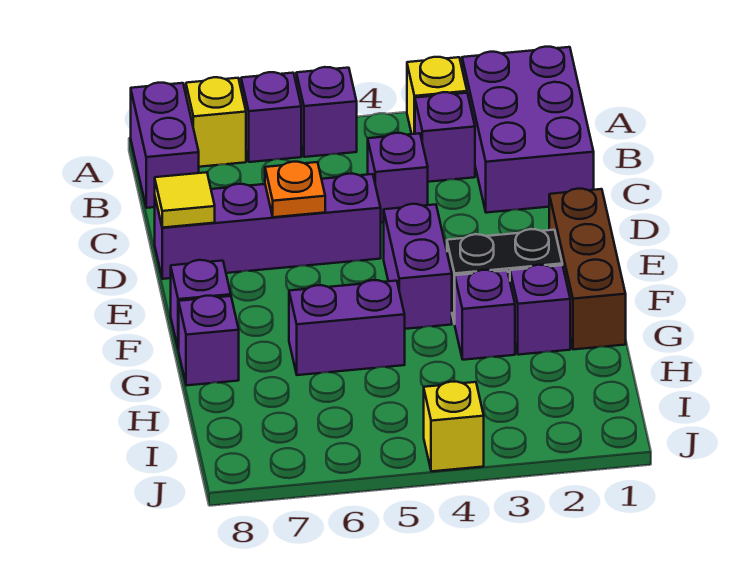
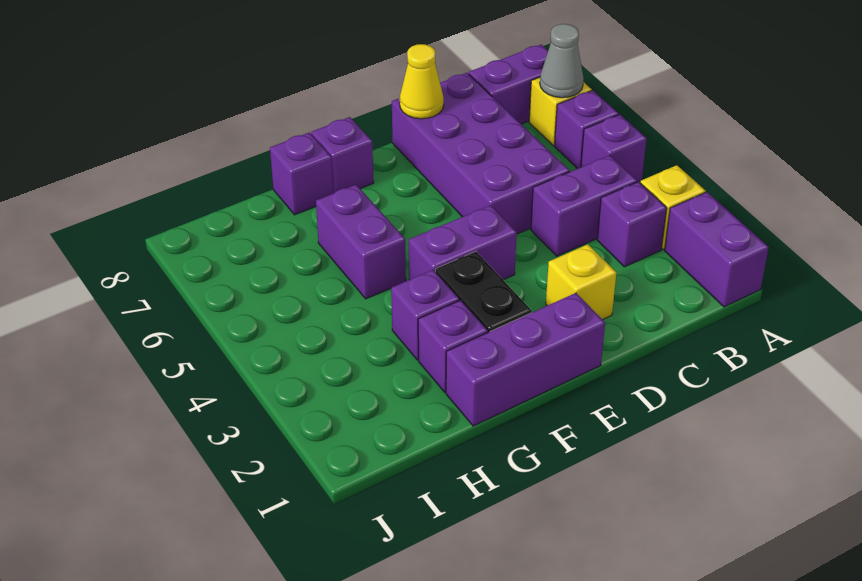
purple 2x3 brick [462,47,594,213] -> purple 1x2 brick [665,192,769,307]
none -> grey 1x1 cone [540,24,584,98]
purple 1x1 brick [368,133,428,222] -> purple 1x2 brick [531,155,637,256]
purple 1x4 brick [155,174,381,279] -> purple 2x4 brick [392,73,570,234]
orange 1x1 plate [265,162,325,217] -> none
yellow 1x1 tile [155,172,215,228] -> yellow 1x1 cone [400,44,444,119]
brown 1x3 brick [549,189,626,349] -> purple 1x3 brick [446,293,605,426]
yellow 1x1 brick [424,382,484,471] -> yellow 1x1 brick moved to [546,244,616,320]

